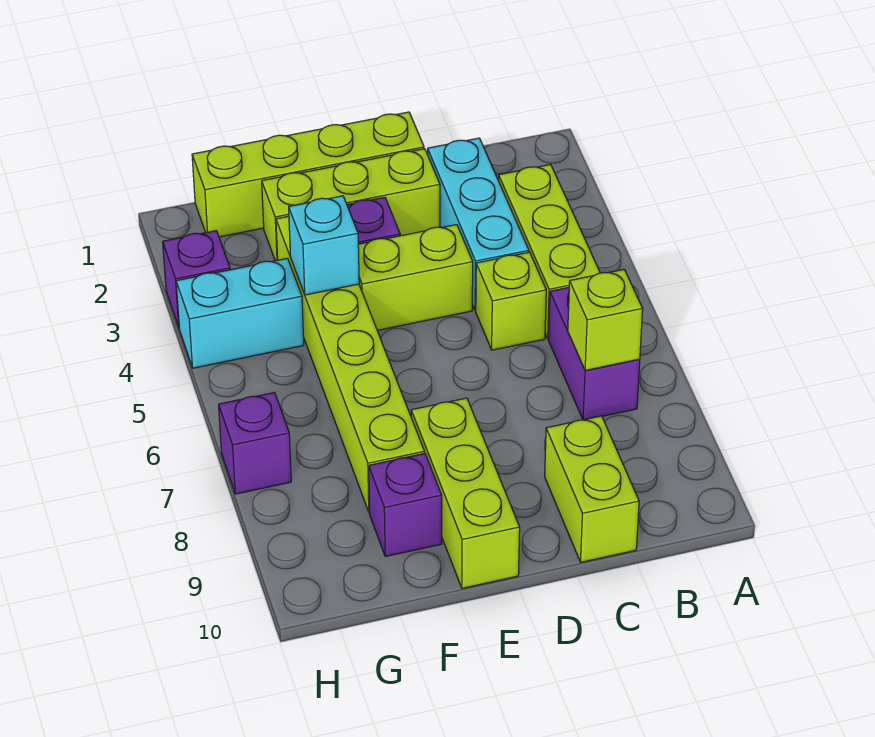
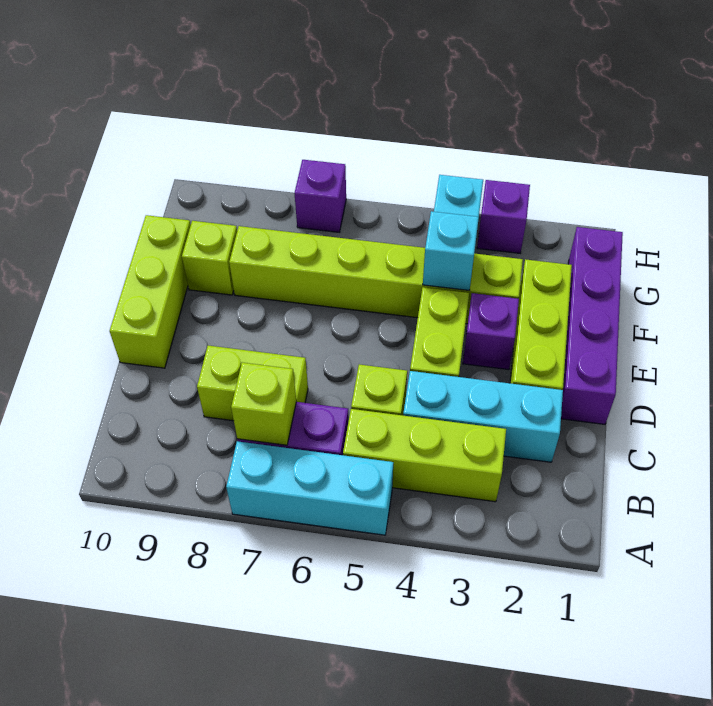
none -> cyan 1x3 brick [226,441,393,535]
lime 1x2 brick [545,416,639,562] -> lime 1x2 brick moved to [197,346,308,421]
lime 1x4 brick [192,112,424,237] -> purple 1x4 brick [561,227,623,424]
lime 1x3 brick [411,398,520,588] -> lime 1x3 brick turned to [110,215,191,368]
purple 1x1 brick [369,453,442,557] -> lime 1x1 brick [182,221,237,295]

